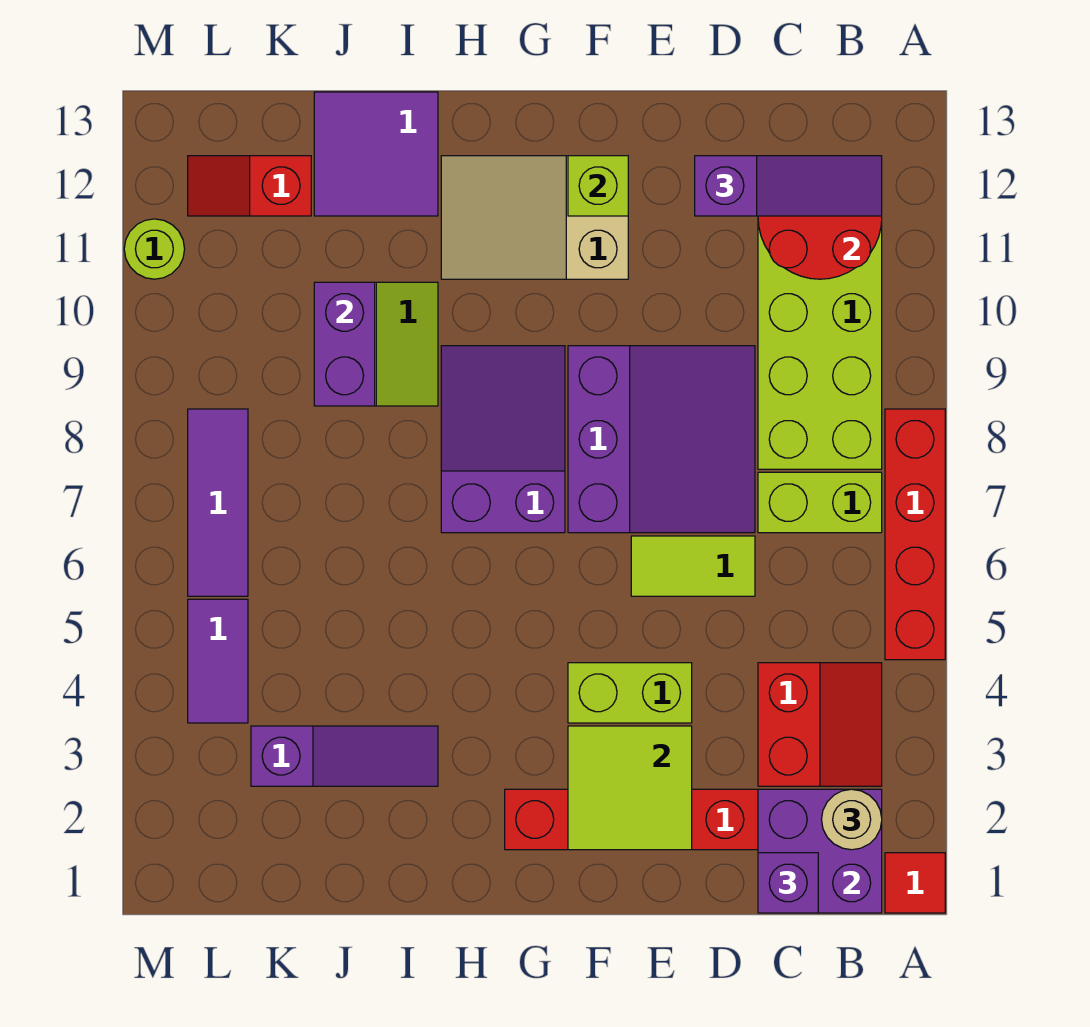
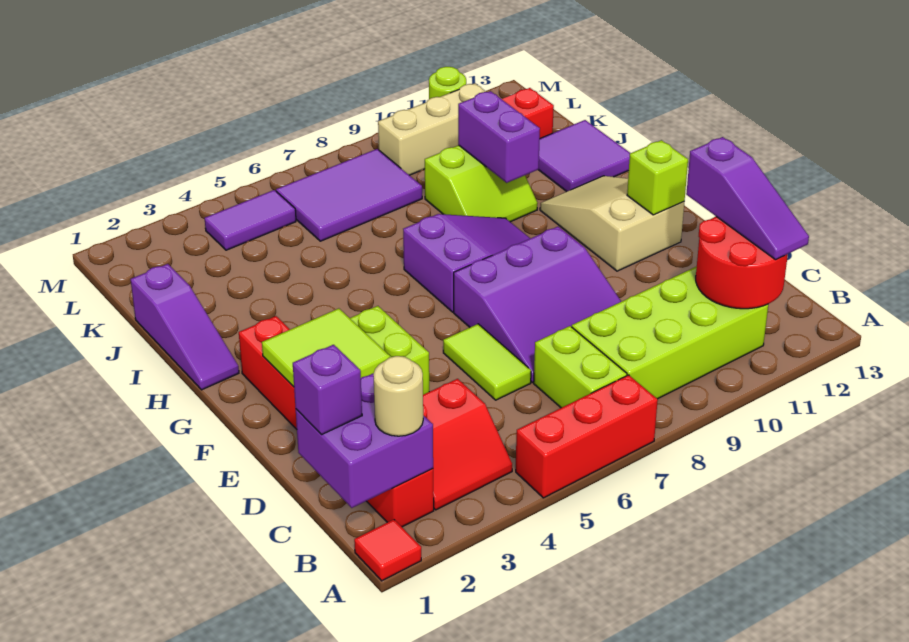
red 1x4 brick [885,409,945,660] -> red 1x3 brick [516,375,658,498]
purple 1x3 slope [251,726,438,786] -> purple 1x3 slope moved to [131,264,239,390]
purple 1x2 brick [314,282,375,406] -> purple 1x2 brick turned to [458,91,540,183]
purple 1x3 tile [188,409,248,596] -> purple 2x3 tile [276,149,422,241]
none -> tan 1x3 brick [378,83,486,175]

